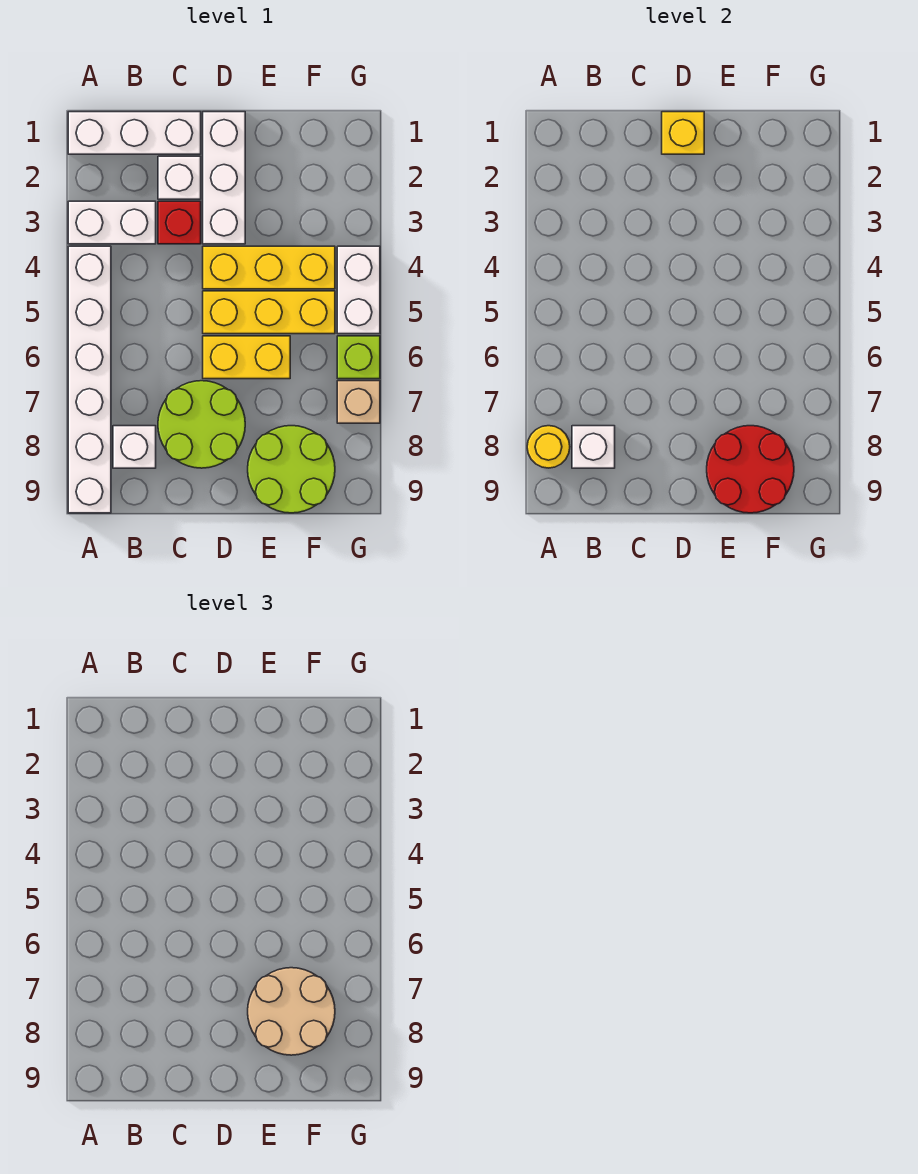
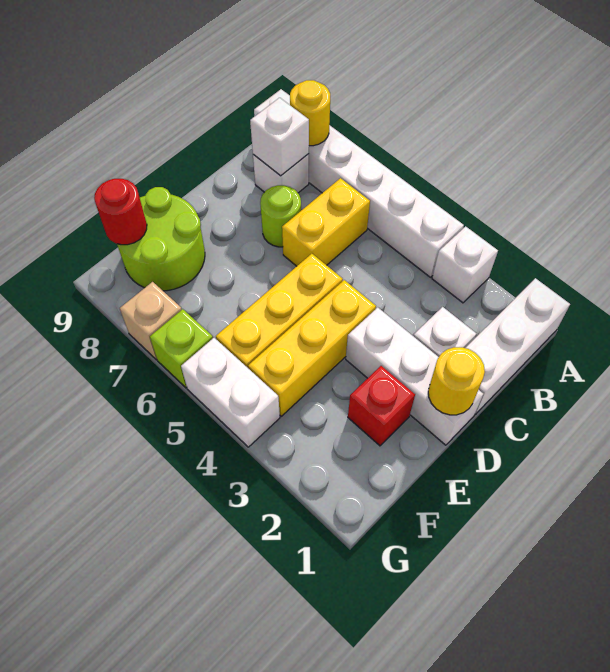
white 1x2 brick [68,201,156,244] -> white 1x1 brick [432,226,498,303]
red 1x1 brick [158,201,201,244] -> red 1x1 brick moved to [348,366,415,446]
lime 2x2 round brick [158,381,245,468] -> lime 1x1 round brick [260,185,301,247]
yellow 1x1 brick [662,112,704,154] -> yellow 1x1 round brick [428,347,485,415]
yellow 1x2 brick [203,336,290,379] -> yellow 1x2 brick moved to [282,178,370,266]
tan 2x2 round brick [248,968,335,1055] -> none
red 2x2 round brick [707,426,794,513] -> red 1x1 round brick [94,179,147,245]

